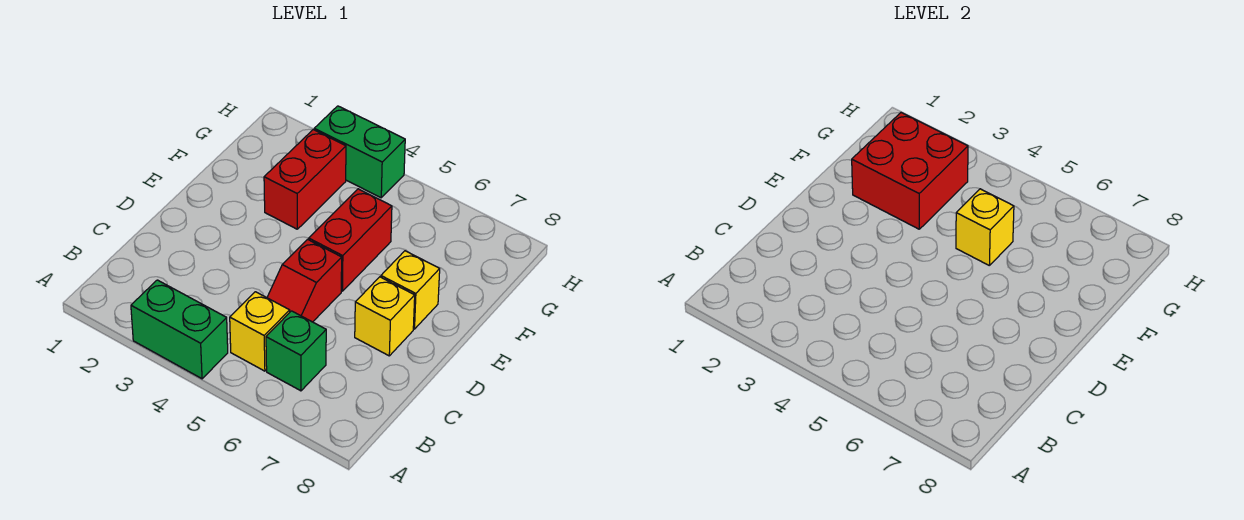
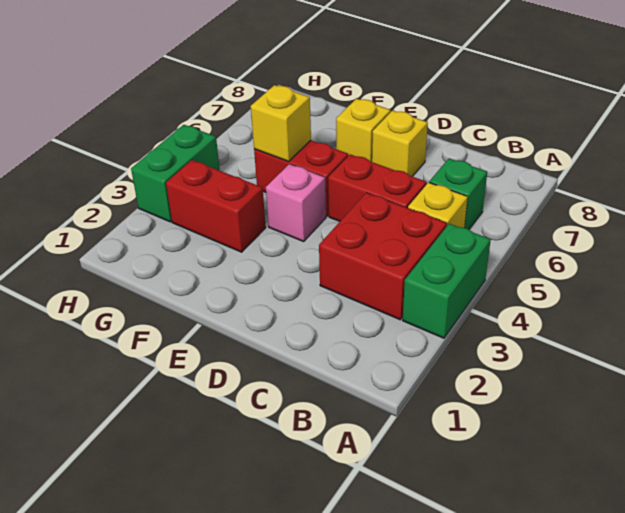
red 1x2 slope [267,239,342,322] -> red 1x2 brick [328,154,426,221]
none -> pink 1x1 brick [266,164,326,241]
red 2x2 brick [852,113,968,229] -> red 2x2 brick moved to [319,193,447,320]

